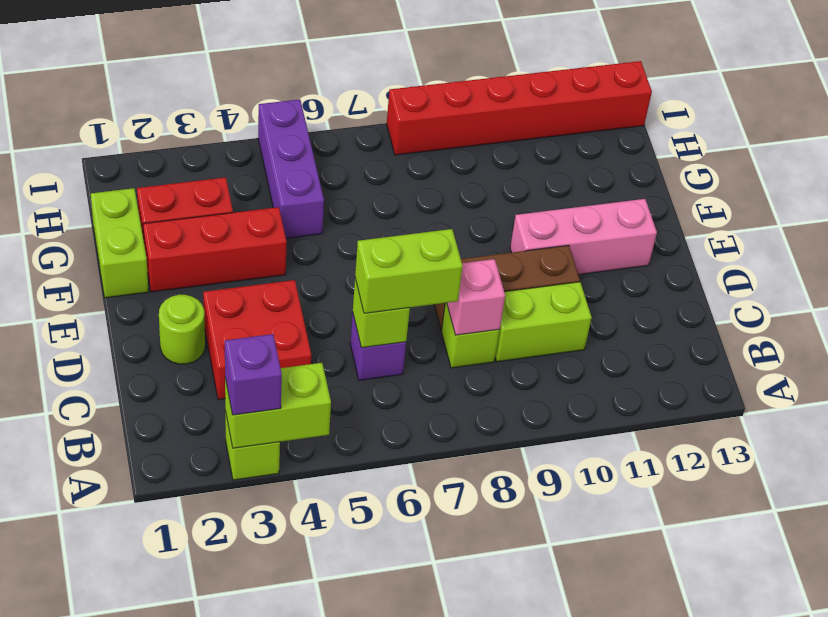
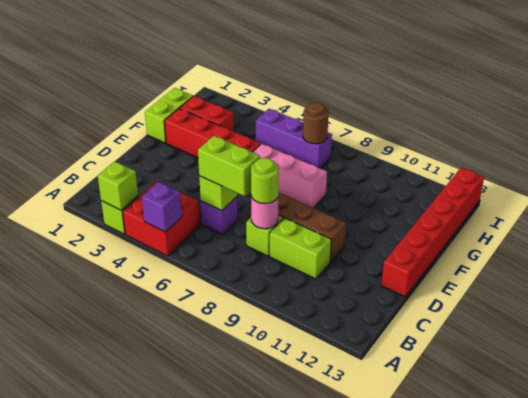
lime 1x2 brick [225,363,331,448] -> lime 1x1 brick [98,162,138,210]
purple 1x1 brick [225,334,282,415] -> purple 1x1 brick moved to [142,182,182,232]
red 2x2 brick [203,280,311,400] -> red 2x2 brick moved to [123,182,200,256]
pink 1x1 brick [447,259,505,335] -> pink 1x1 round brick [251,195,279,229]
lime 1x1 round brick [159,295,205,364] -> lime 1x1 round brick moved to [251,158,279,204]
pink 1x3 brick [510,199,657,275] -> pink 1x3 brick moved to [253,144,327,208]
red 1x3 brick [143,207,287,292] -> red 1x4 brick [165,108,261,158]
purple 1x3 brick [258,99,324,238] -> purple 1x3 brick turned to [256,109,332,168]
none -> brown 1x1 round brick [303,103,329,144]
red 1x6 brick [387,61,652,155] -> red 1x6 brick turned to [381,168,484,297]

